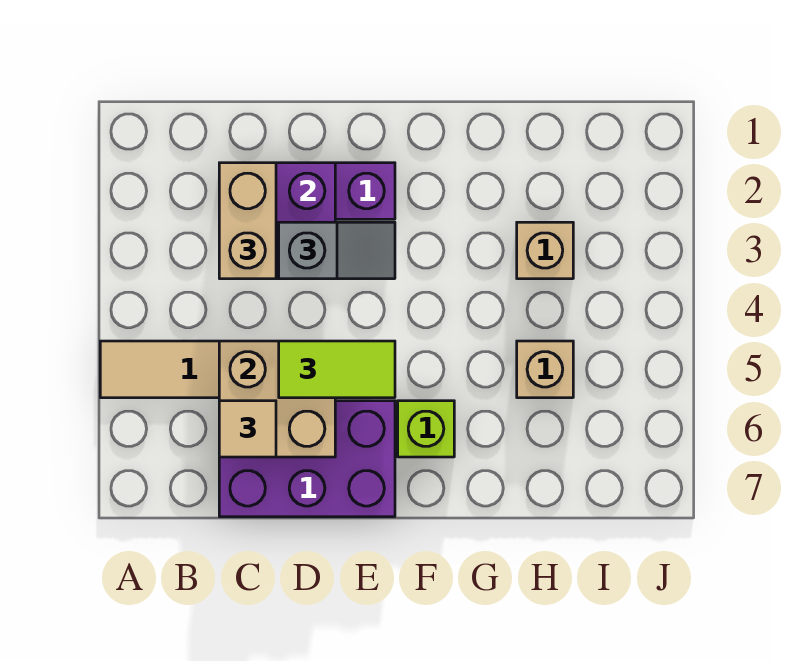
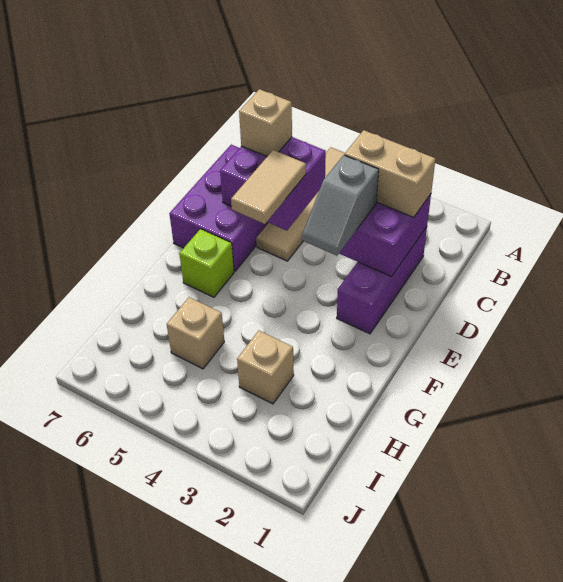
tan 2x2 brick [219,341,335,457] -> purple 2x2 brick [220,137,326,231]
tan 1x1 tile [219,401,276,457] -> tan 1x1 brick [239,89,292,156]
lime 1x2 tile [279,341,395,398] -> tan 1x2 tile [231,150,306,224]

